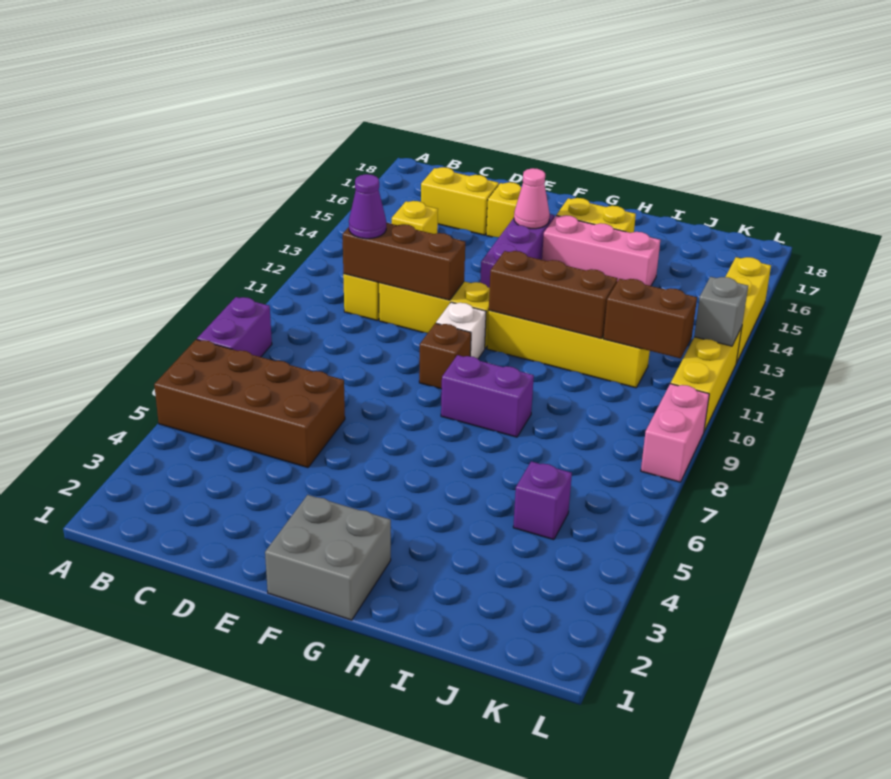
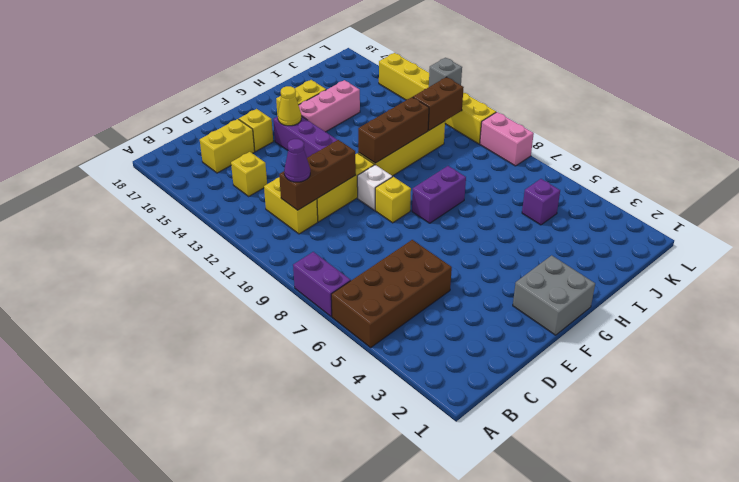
brown 1x1 brick [419,323,471,389] -> yellow 1x1 brick [375,177,411,223]
pink 1x1 cone [514,168,550,229] -> yellow 1x1 cone [278,86,301,126]

